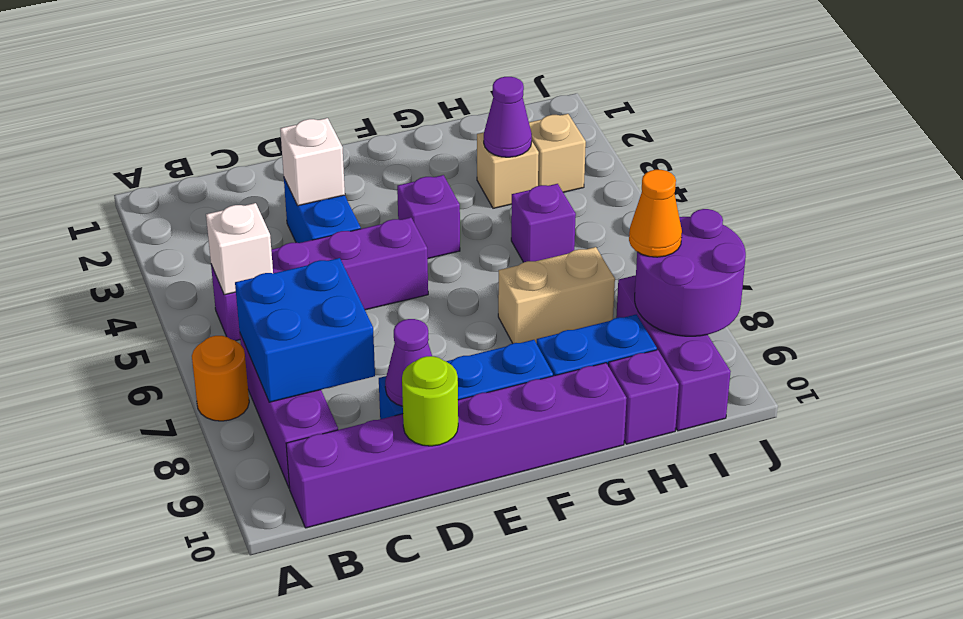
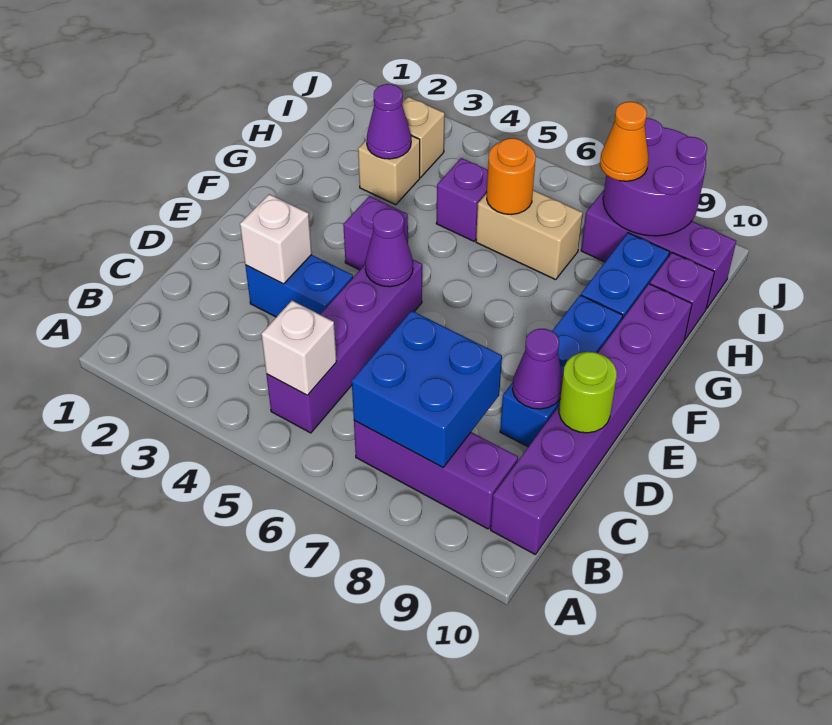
orange 1x1 round brick [192,336,249,421] -> orange 1x1 round brick moved to [487,138,536,214]
none -> purple 1x1 cone [365,209,413,287]
tan 1x2 brick [498,247,615,343] -> tan 1x2 brick turned to [476,190,583,280]

